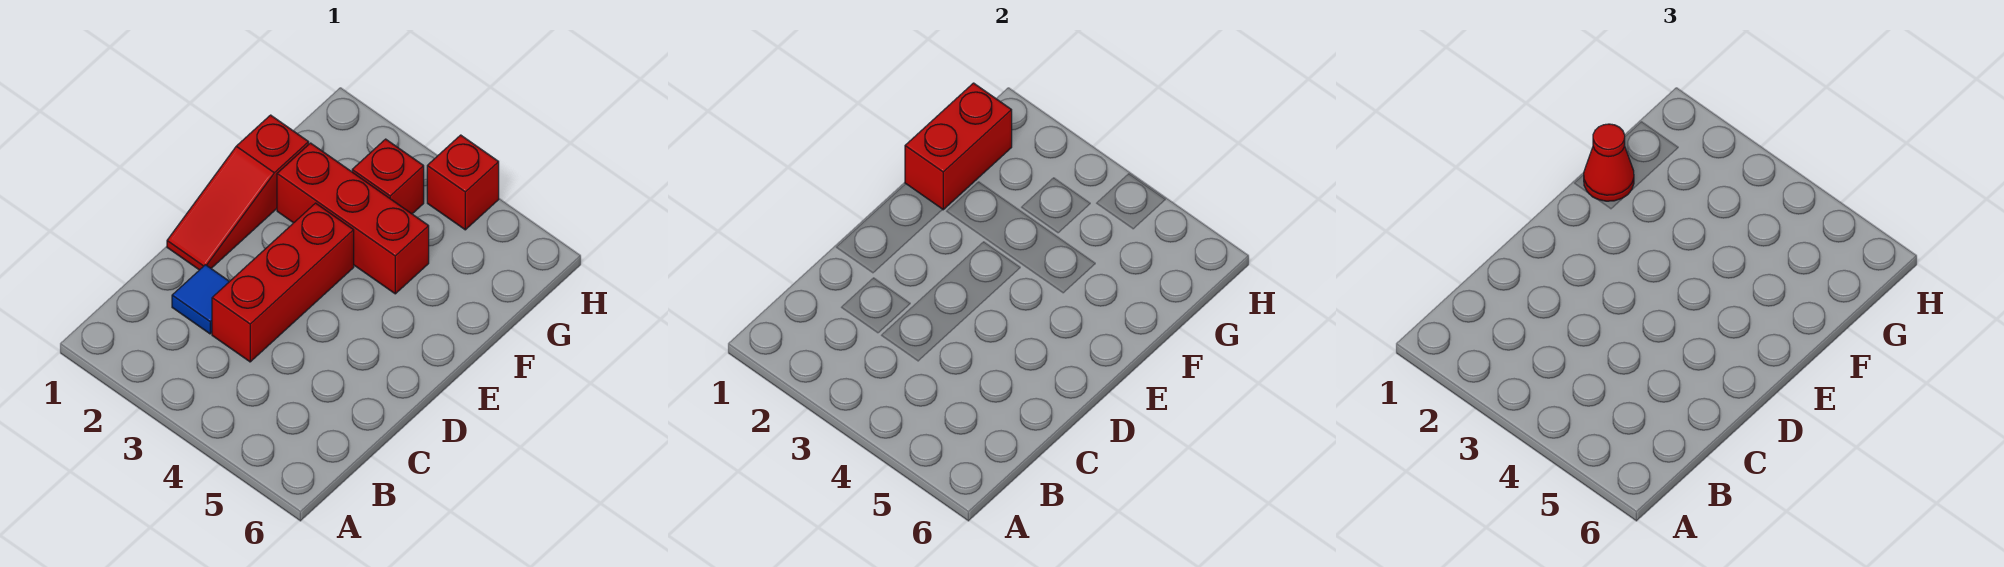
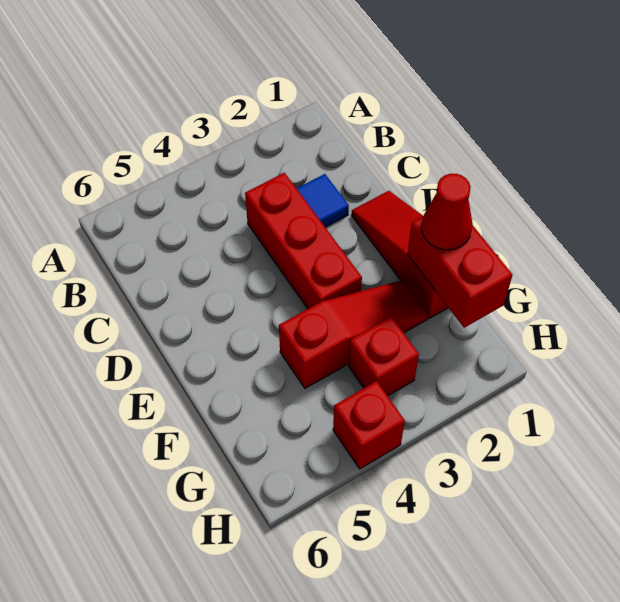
red 1x3 brick [277,143,429,294] -> red 1x3 slope [279,280,428,388]

